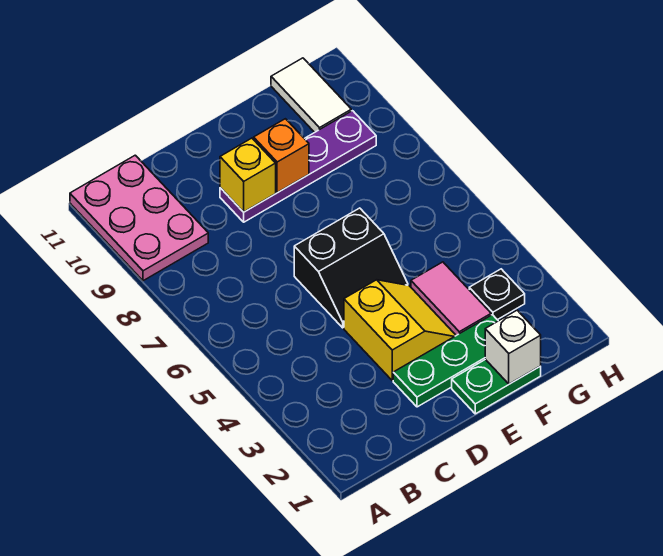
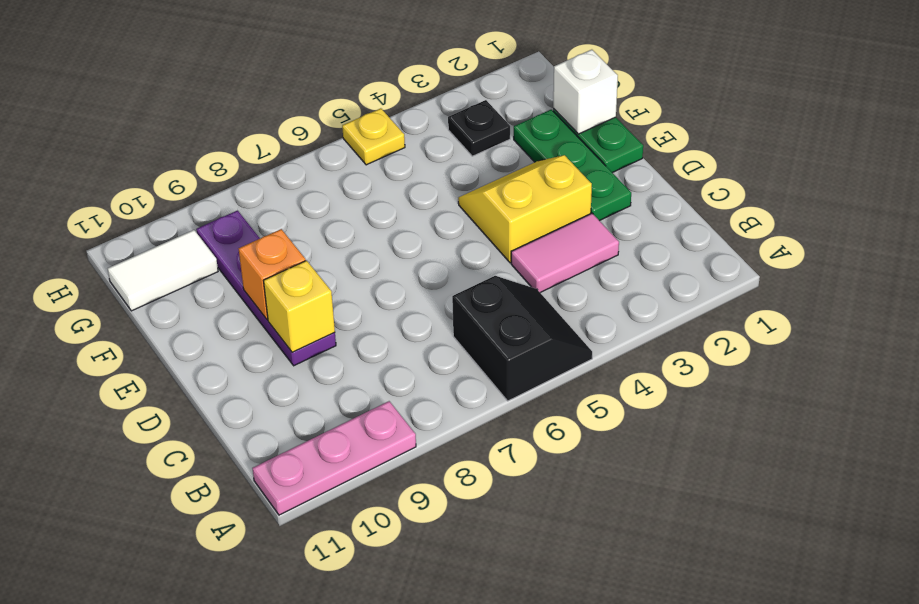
pink 2x3 plate [70,155,208,281] -> pink 1x3 plate [252,401,416,515]
black 2x2 slope [294,208,408,328] -> black 2x2 slope moved to [452,276,592,401]
pink 1x2 tile [411,262,491,335] -> pink 1x2 tile moved to [511,213,619,293]
none -> yellow 1x1 plate [342,108,405,165]

